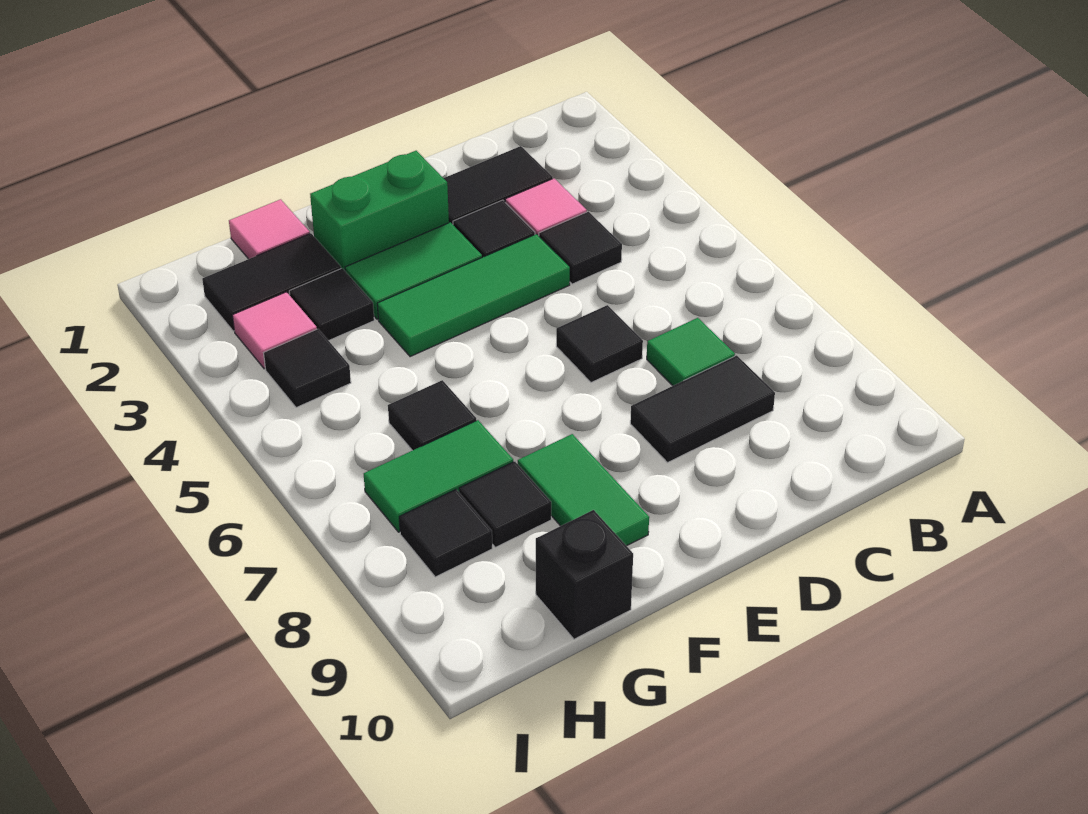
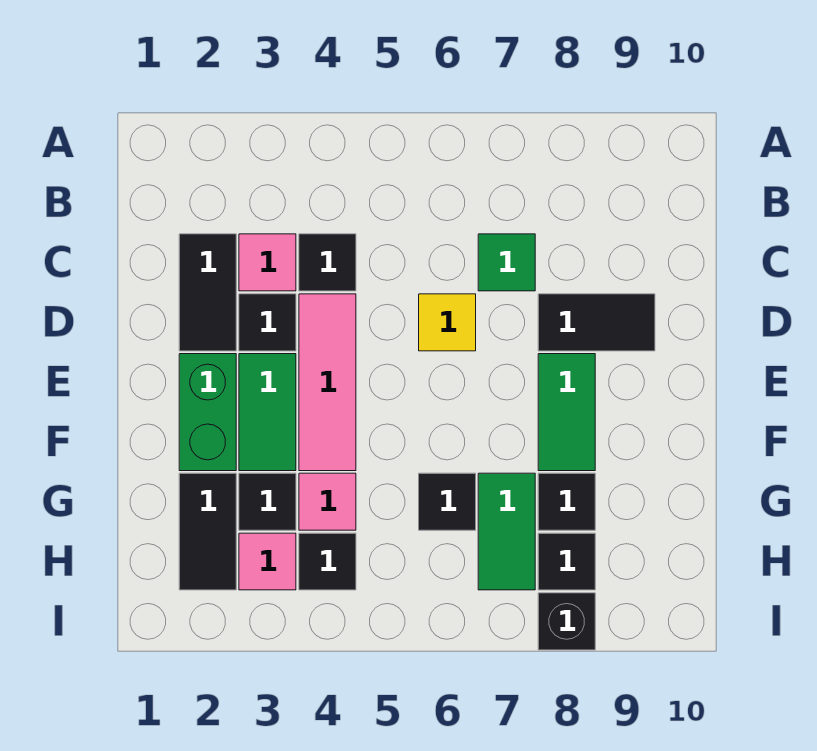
black 1x2 tile [630,355,775,463] -> black 1x2 tile turned to [538,294,655,351]
green 1x3 tile [377,234,570,357] -> pink 1x3 tile [299,294,356,471]
black 1x1 tile [556,305,643,383] -> yellow 1x1 tile [419,294,476,351]
green 1x2 tile [518,434,649,546] -> green 1x2 tile turned to [538,354,595,471]
pink 1x1 tile [229,199,310,259] -> pink 1x1 tile moved to [299,473,356,530]
black 1x1 brick [536,510,633,639] -> black 1x1 brick moved to [538,593,595,650]

